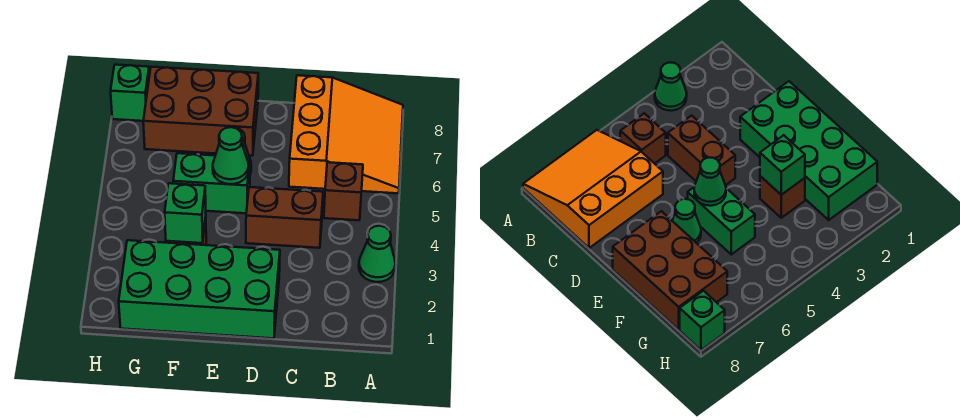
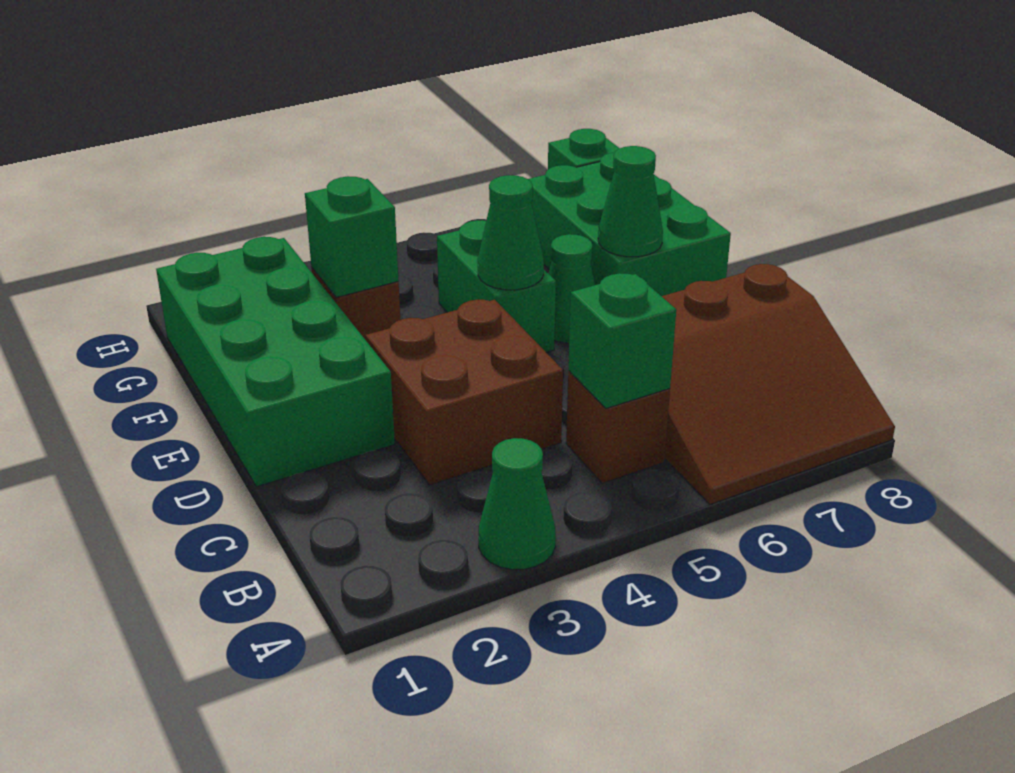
orange 3x3 slope [289,75,403,193] -> brown 3x3 slope [662,264,895,504]
none -> green 1x1 brick [568,273,676,408]
brown 1x2 brick [246,187,323,248] -> brown 2x2 brick [366,300,563,485]
brown 2x3 brick [143,67,258,156] -> green 2x3 brick [528,153,731,296]
none -> green 1x1 cone [598,146,663,257]

